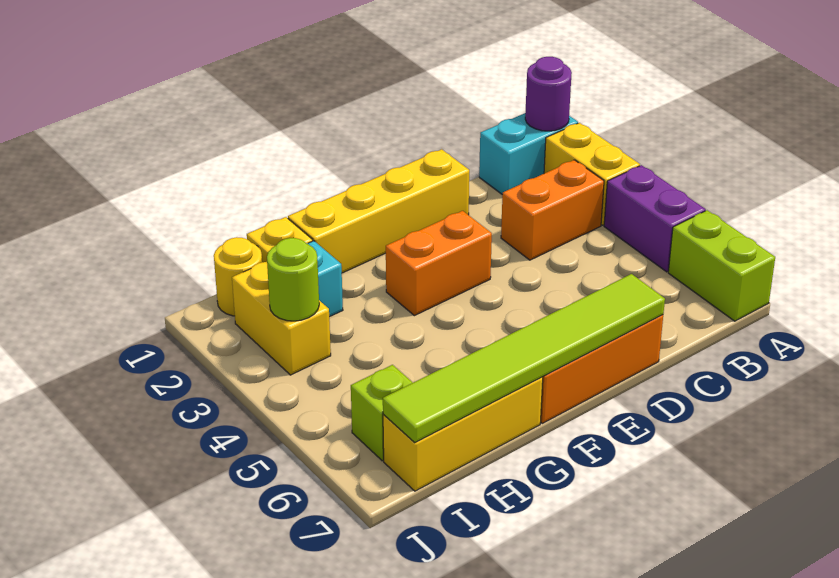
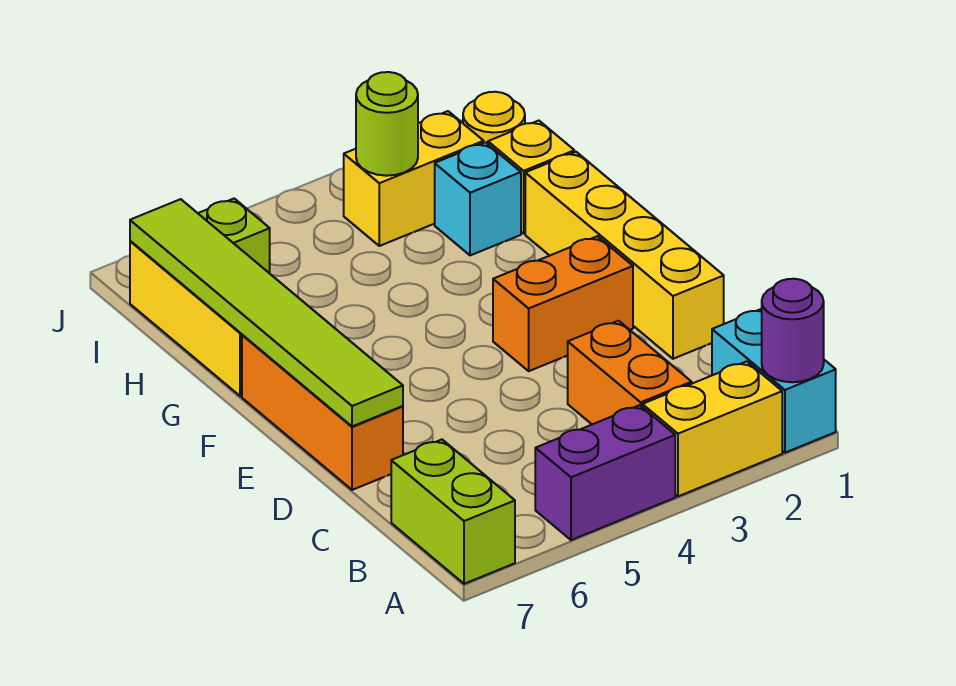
lime 1x2 brick [668,210,775,321] -> lime 1x2 brick turned to [391,440,515,584]
orange 1x2 brick [386,211,492,316] -> orange 1x2 brick turned to [493,236,633,371]

